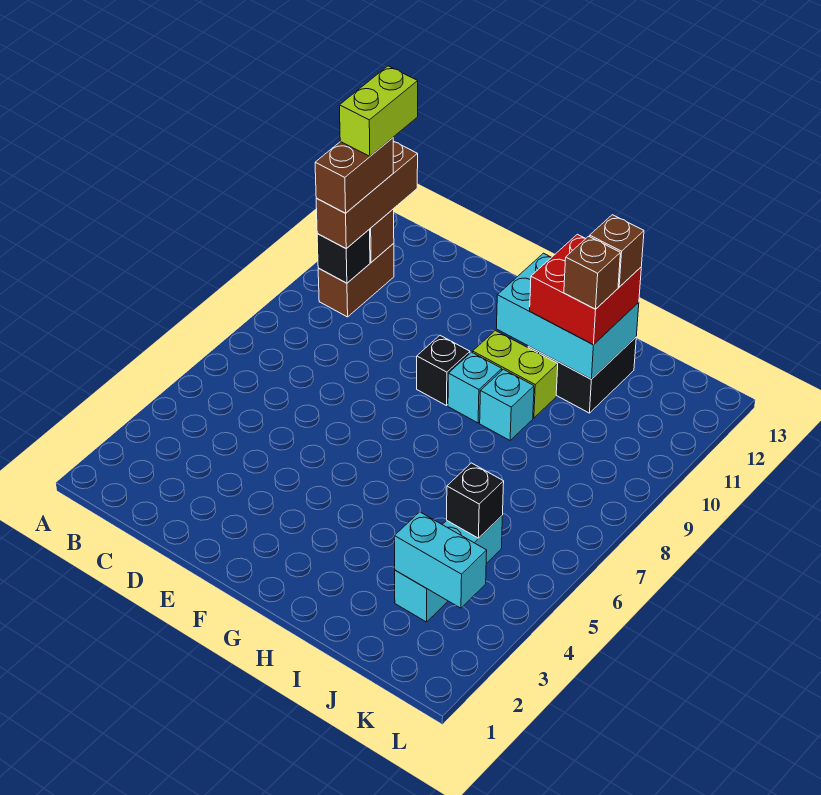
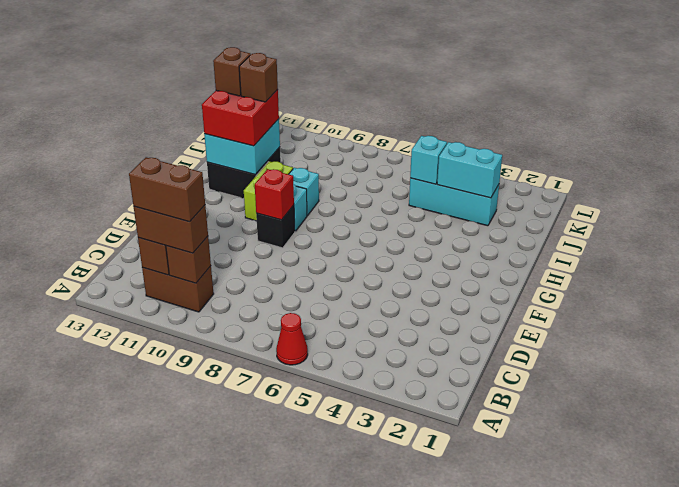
none -> red 1x1 cone [276,313,308,365]
black 1x1 brick [317,230,370,283] -> brown 1x1 brick [166,236,211,283]
brown 1x3 brick [316,141,418,249] -> brown 1x2 brick [134,205,208,253]
lime 1x2 brick [339,66,418,156] -> none
none -> red 1x1 brick [255,169,294,220]
cyan 2x3 brick [496,253,639,379] -> cyan 2x2 brick [204,119,280,175]
cyan 1x2 brick [394,512,487,608] -> cyan 1x2 brick turned to [437,142,502,198]
black 1x1 brick [447,463,504,538] -> cyan 1x1 brick [410,136,447,184]

